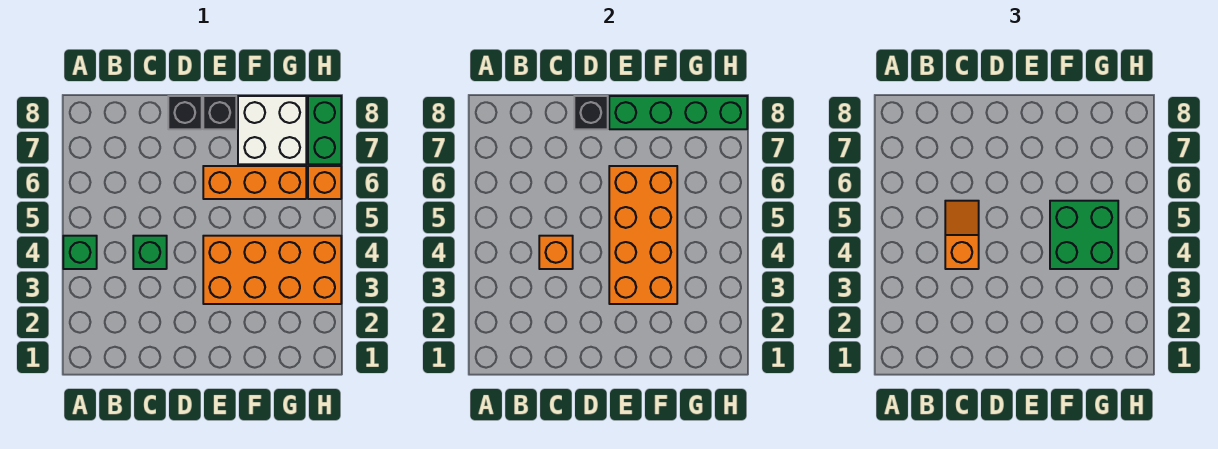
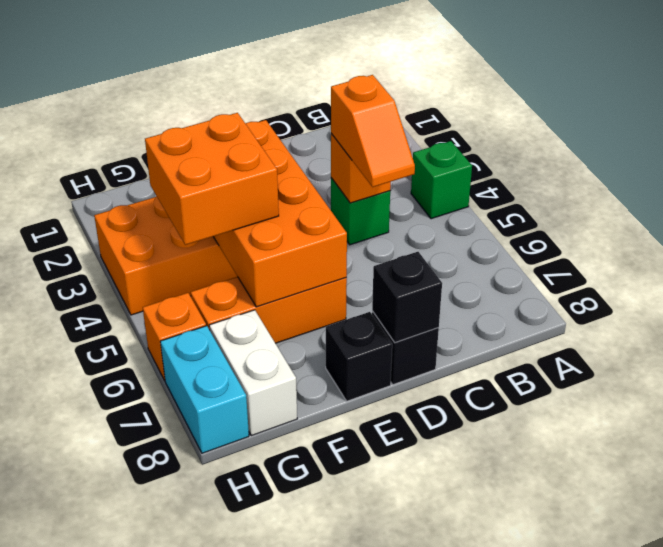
green 1x4 brick [609,96,747,129] -> none
green 2x2 brick [1050,201,1118,269] -> orange 2x2 brick [145,113,279,245]
white 2x2 brick [238,96,306,164] -> white 1x2 brick [209,310,297,436]
green 1x2 brick [308,96,341,164] -> cyan 1x2 brick [160,326,249,453]

